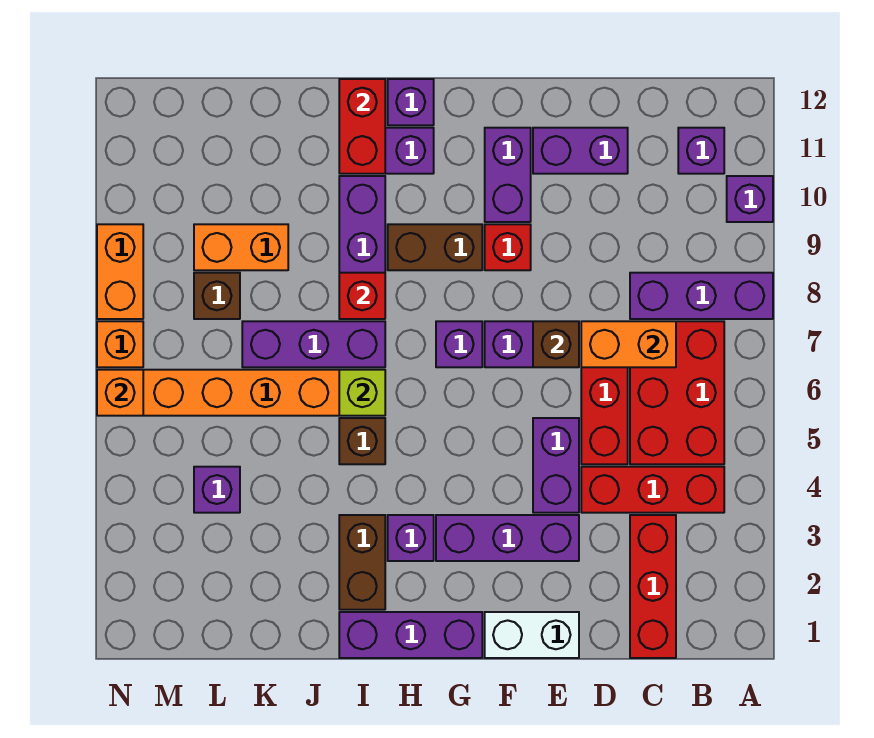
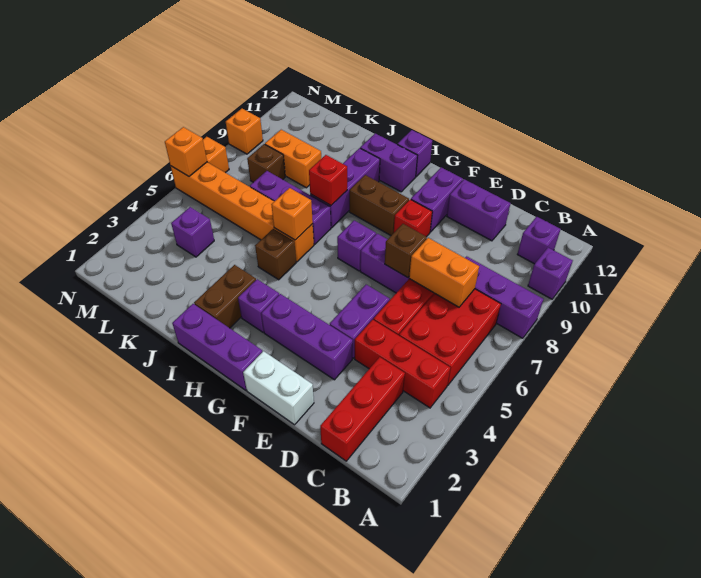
lime 1x1 brick [339,370,385,416] -> orange 1x1 brick [271,188,313,240]
red 1x2 brick [339,79,385,174] -> none
orange 1x2 brick [97,224,143,319] -> orange 1x1 brick [226,109,263,154]

